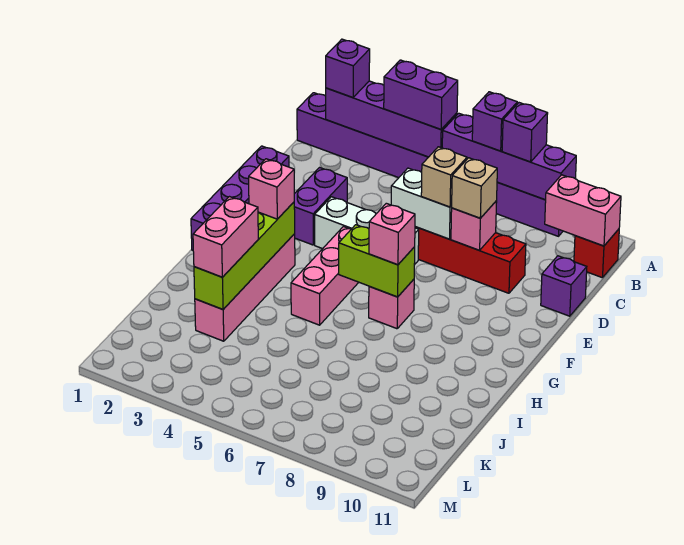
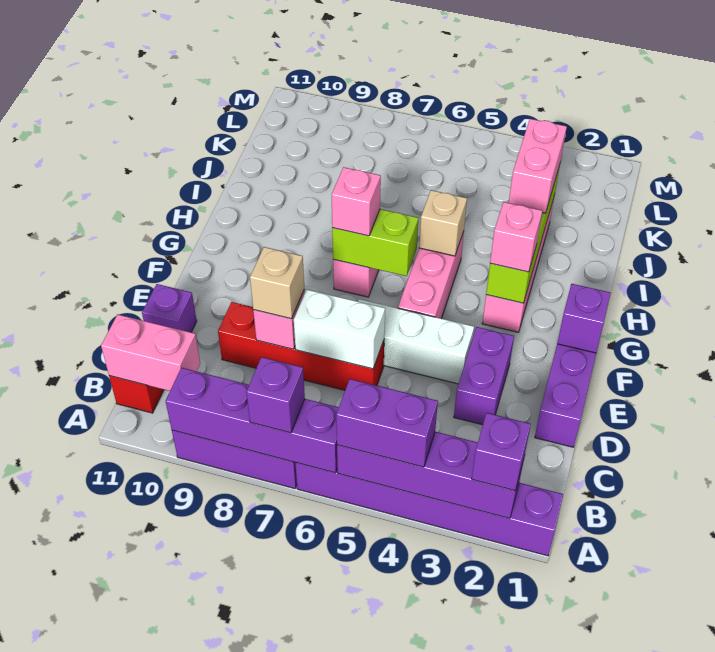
purple 1x1 brick [502,103,548,162] -> purple 1x1 brick moved to [557,284,611,353]
tan 1x1 brick [421,147,467,207] -> tan 1x1 brick moved to [419,190,467,256]

